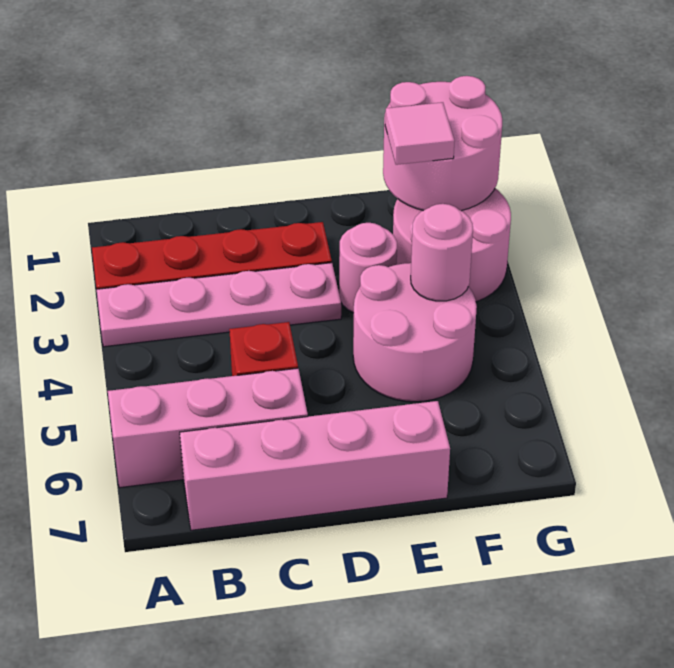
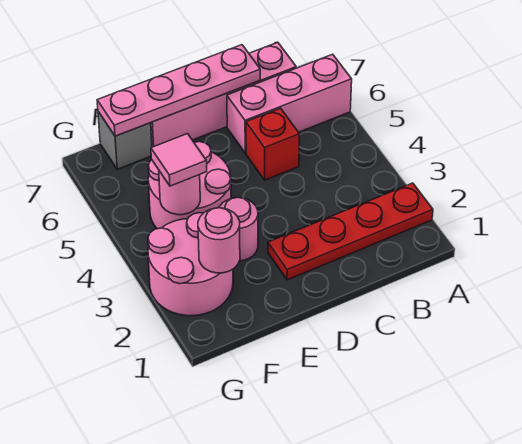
pink 1x4 plate [97,263,341,347] -> pink 1x4 plate moved to [97,45,260,136]
pink 2x2 round brick [383,76,502,211] -> pink 1x1 round brick [198,208,240,273]
pink 1x1 tile [385,102,455,165] -> pink 1x1 tile moved to [151,134,207,186]
none -> grey 1x1 brick [98,112,152,169]

